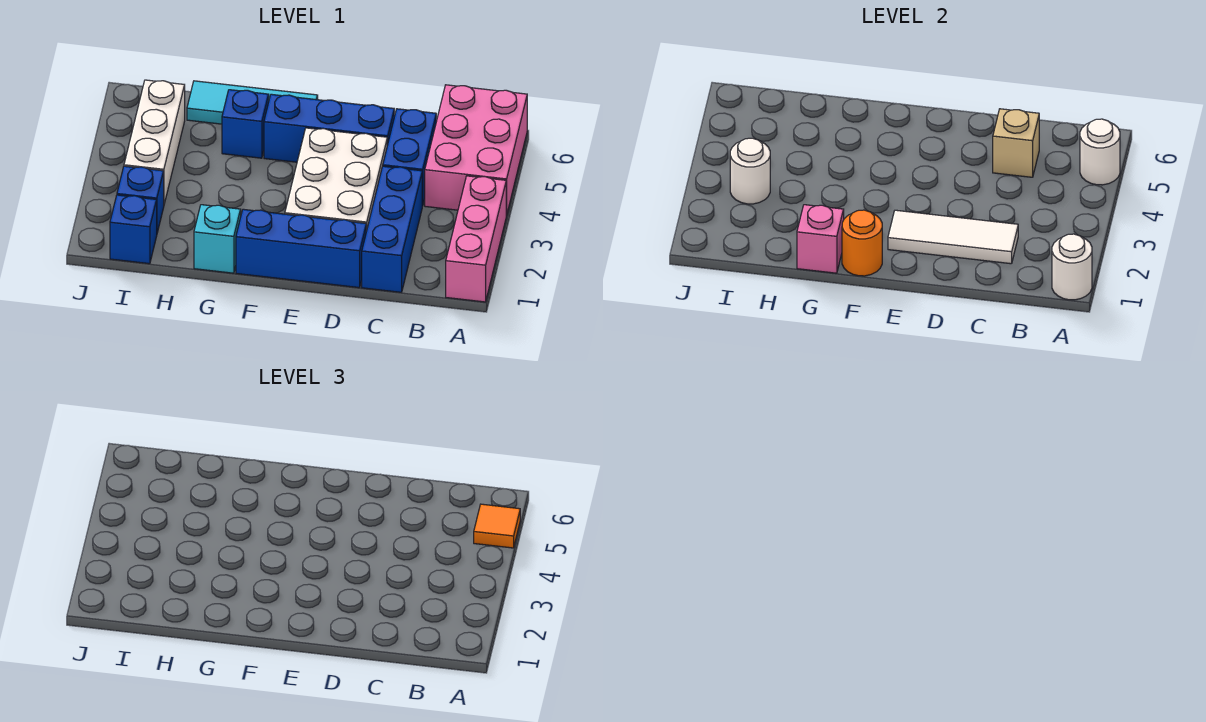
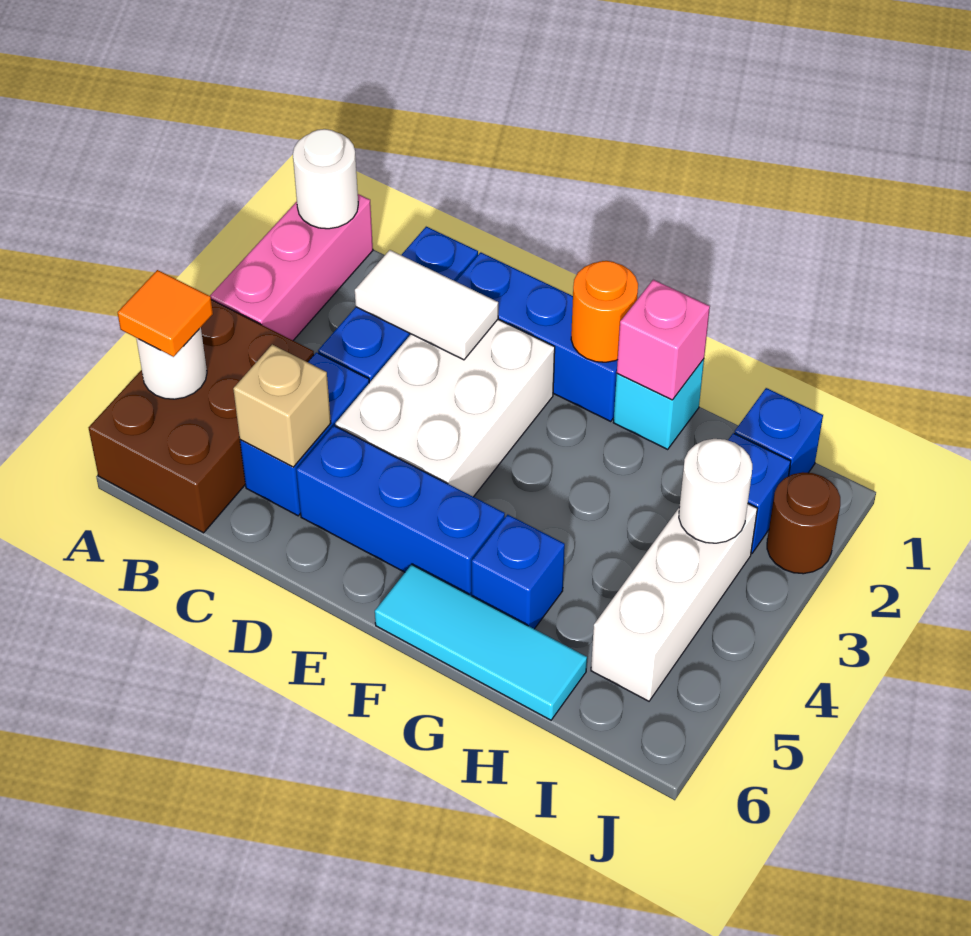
pink 2x3 brick [425,85,527,215] -> brown 2x3 brick [89,300,314,533]
white 1x3 tile [888,210,1018,264] -> white 1x2 tile [355,250,498,360]
none -> brown 1x1 round brick [767,472,840,574]

